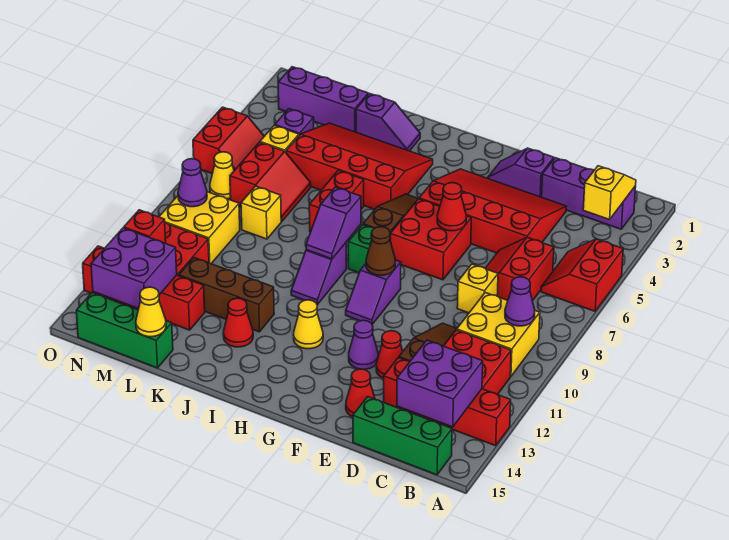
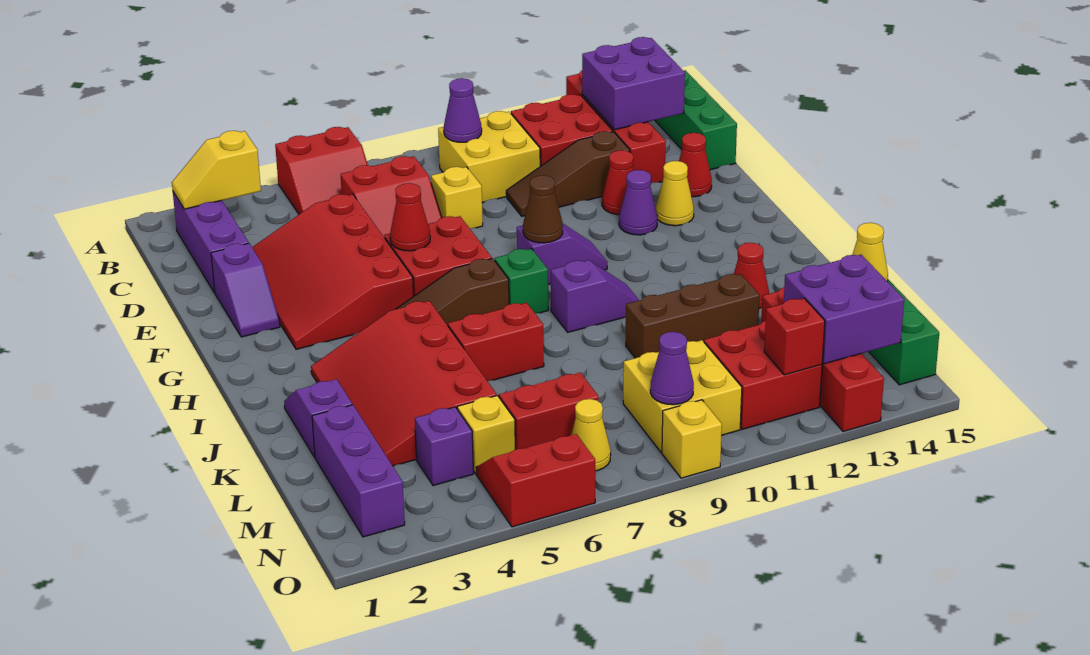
yellow 1x1 cone [294,300,323,349] -> yellow 1x1 cone moved to [656,161,694,226]
purple 1x2 slope [306,187,361,259] -> none
brown 1x3 brick [179,258,274,332] -> brown 1x3 brick turned to [626,274,760,358]
yellow 1x1 brick [241,186,281,239] -> yellow 1x1 brick moved to [662,400,722,478]

